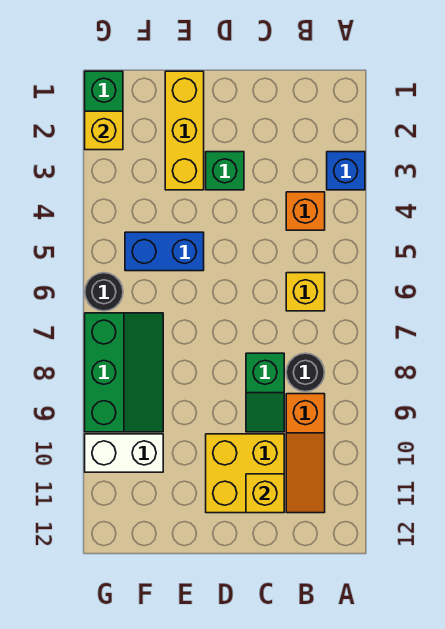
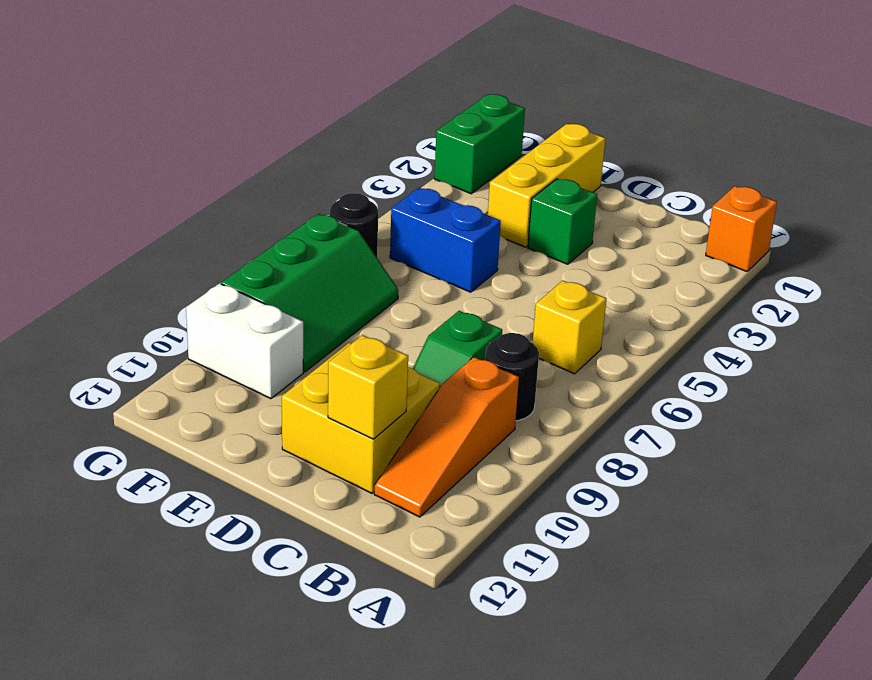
blue 1x1 brick [327,152,365,190] -> none
orange 1x1 brick [286,192,325,230] -> orange 1x1 brick moved to [706,186,777,271]
yellow 1x1 brick [85,111,123,150] -> none

